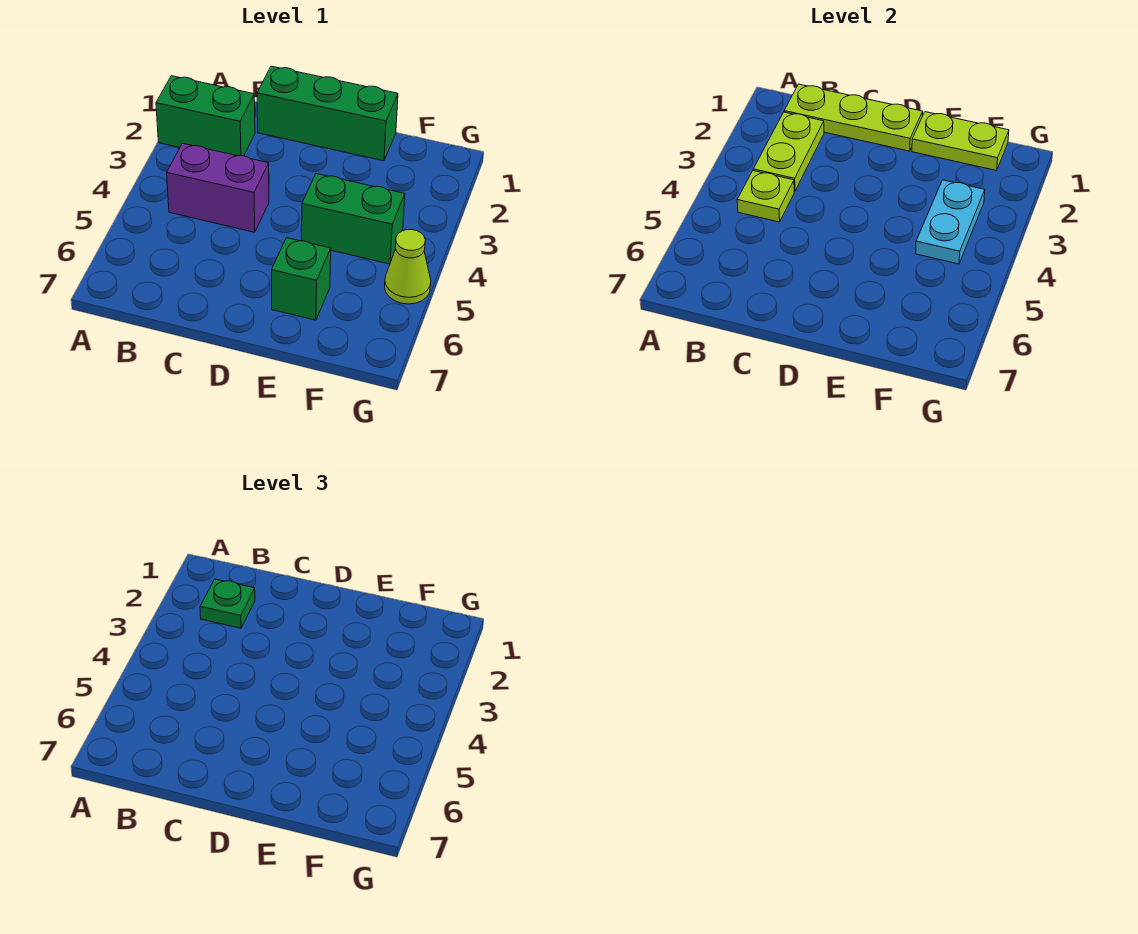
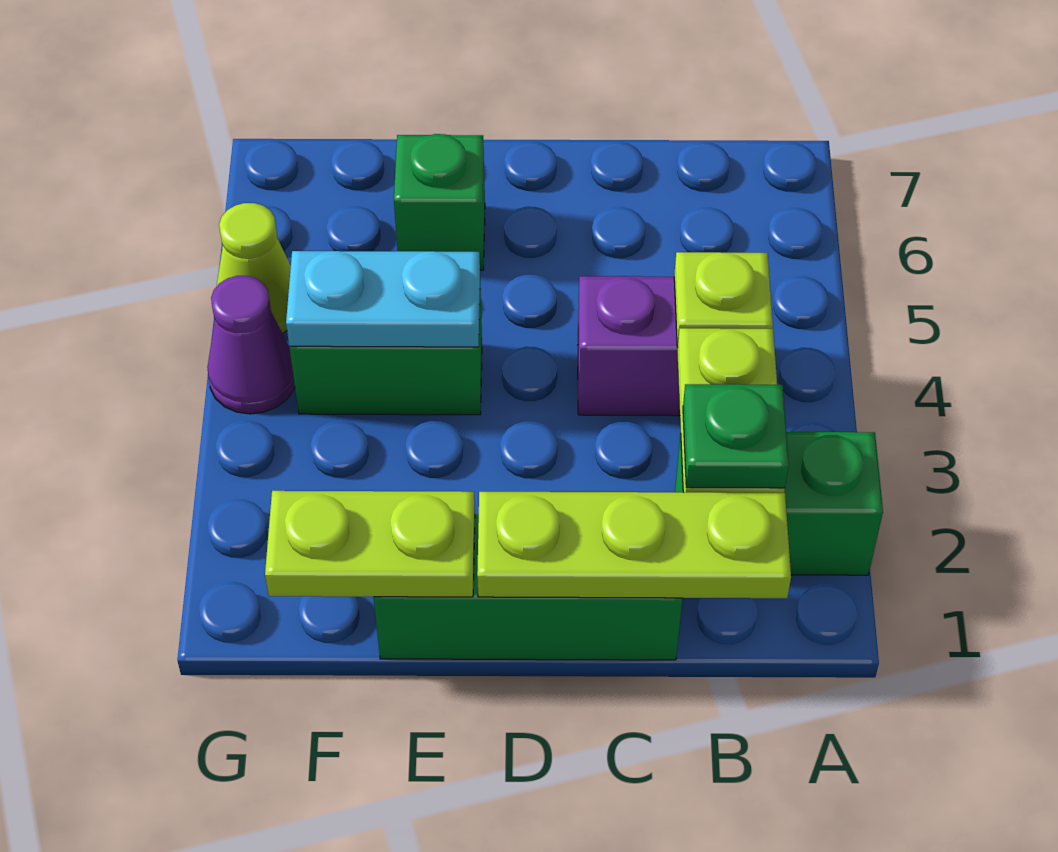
cyan 1x2 plate [916,180,985,264] -> cyan 1x2 plate turned to [286,251,480,347]
none -> purple 1x1 cone [207,276,295,414]

